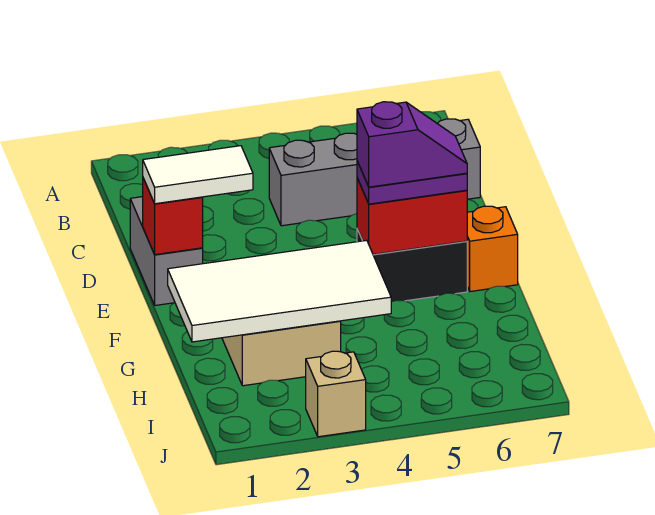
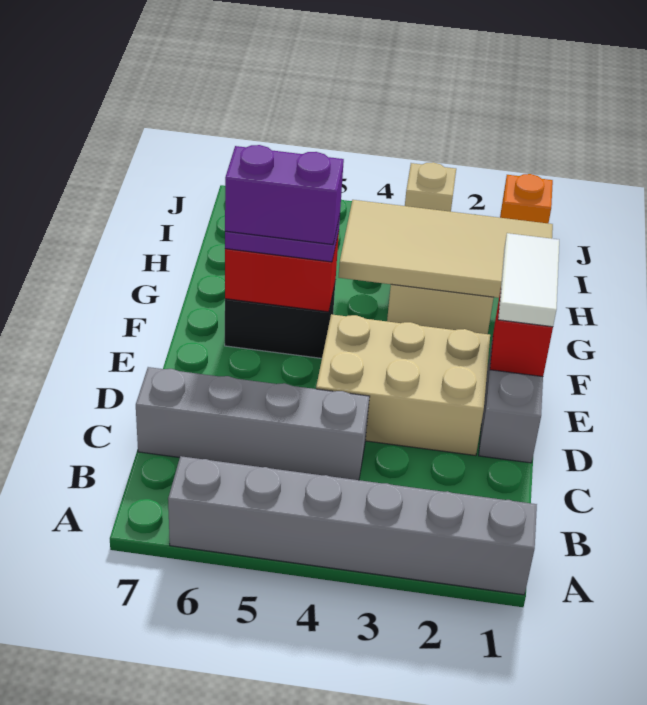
none -> grey 1x6 brick [168,456,537,595]
none -> tan 2x3 brick [316,314,490,456]
white 1x2 tile [143,146,253,204] -> white 1x2 tile turned to [498,233,559,327]
purple 1x2 slope [357,102,467,187] -> purple 1x2 brick [225,145,344,245]
orange 1x1 brick [467,206,518,292] -> orange 1x1 brick moved to [500,174,553,223]
white 2x4 tile [168,240,391,342] -> tan 2x4 tile [339,200,553,298]

